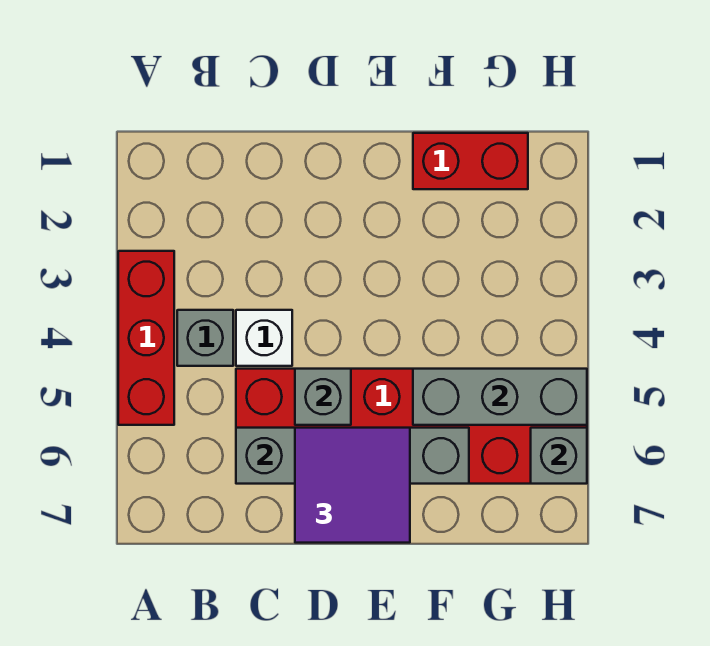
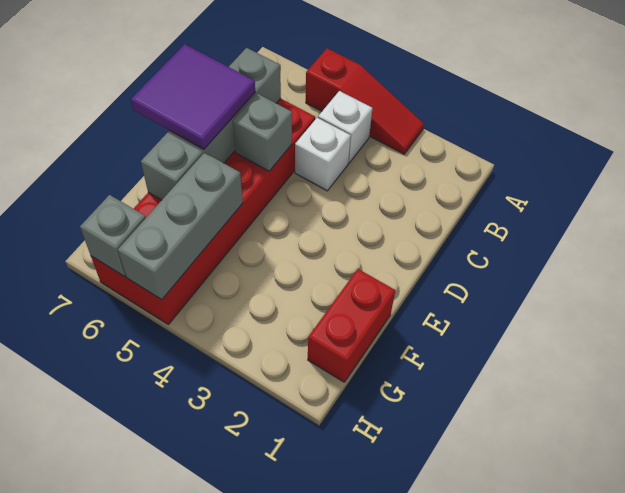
red 1x3 brick [118,251,174,425] -> red 1x3 slope [306,48,424,154]
grey 1x1 brick [177,310,233,366] -> white 1x1 brick [318,91,373,163]

